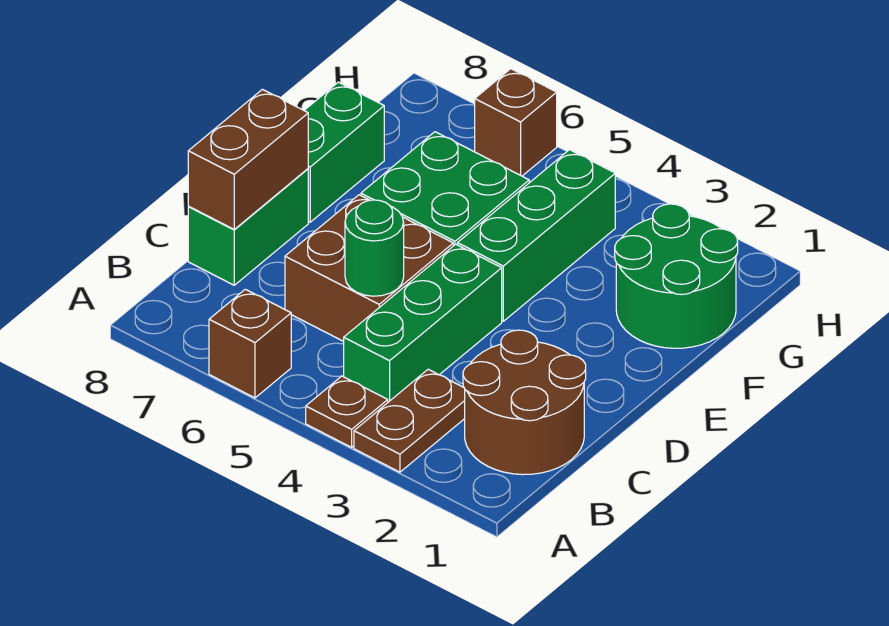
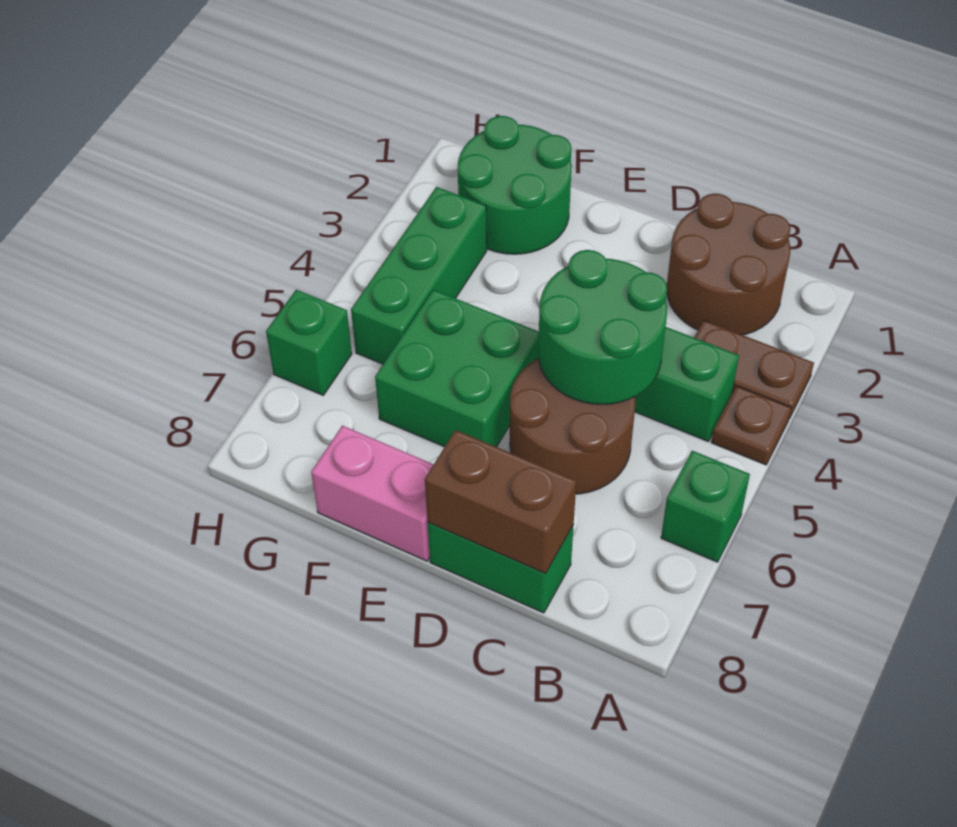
brown 1x1 brick [209,289,291,398] -> green 1x1 brick [661,451,750,562]
brown 2x2 brick [285,195,453,341] -> brown 2x2 round brick [510,358,635,494]
green 1x1 round brick [345,200,404,296] -> green 2x2 round brick [538,250,667,404]
green 1x3 brick [457,150,615,321] -> green 1x3 brick turned to [351,187,487,364]
green 1x2 brick [304,82,384,222] -> pink 1x2 brick [311,426,434,561]
brown 1x1 brick [475,69,557,176] -> green 1x1 brick [266,290,352,395]

